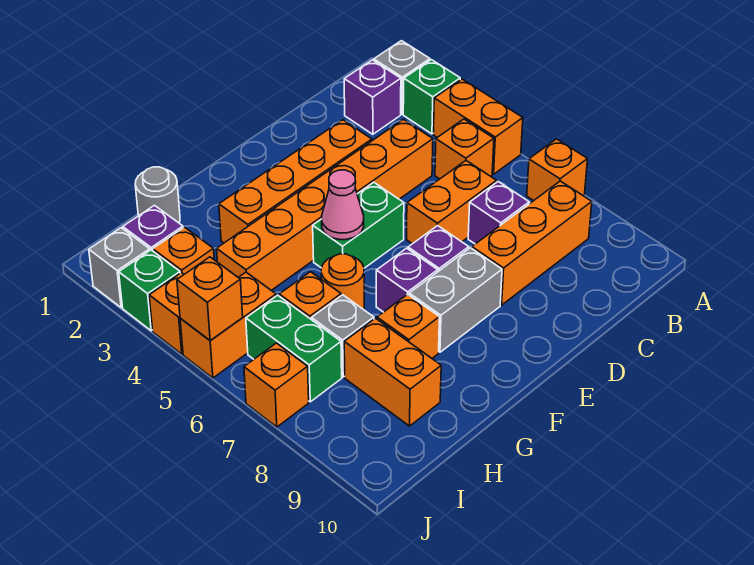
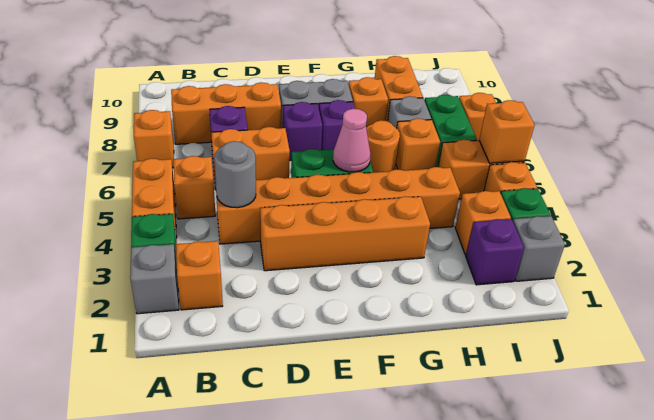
purple 1x1 brick [344,60,401,134] -> orange 1x1 brick [176,241,223,310]
grey 1x1 round brick [135,167,180,223] -> grey 1x1 round brick moved to [214,141,256,208]

